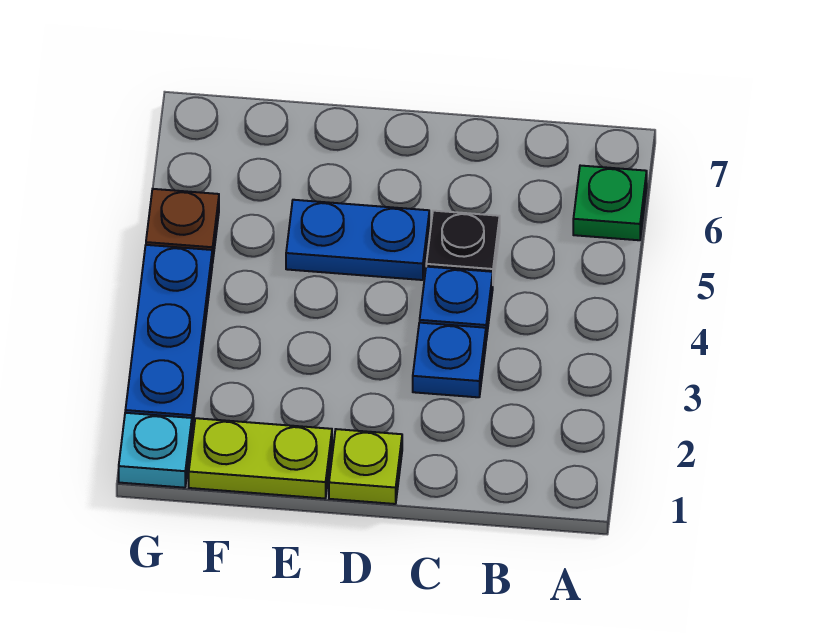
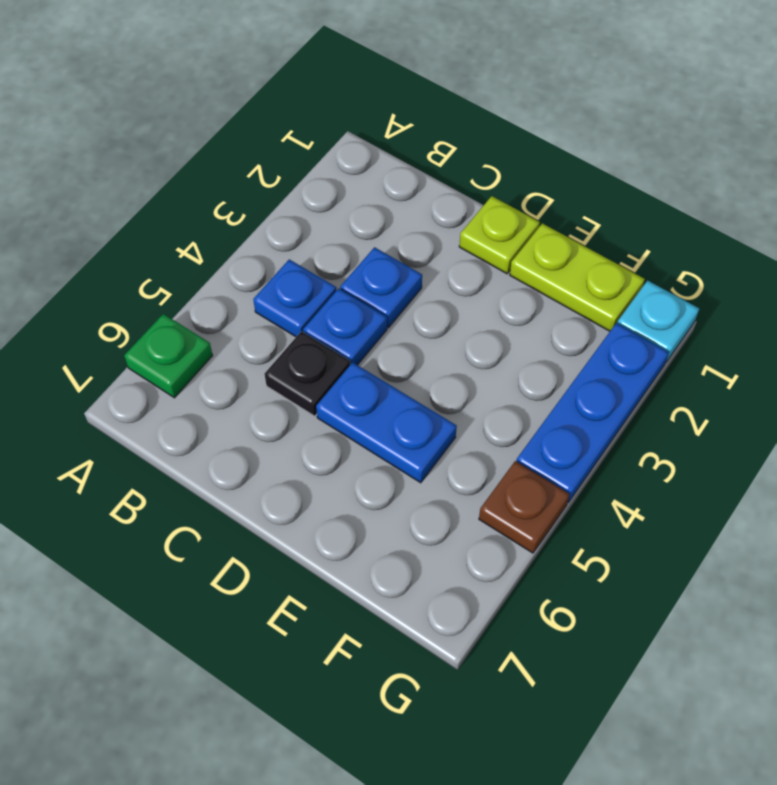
none -> blue 1x1 plate [253,259,336,337]

